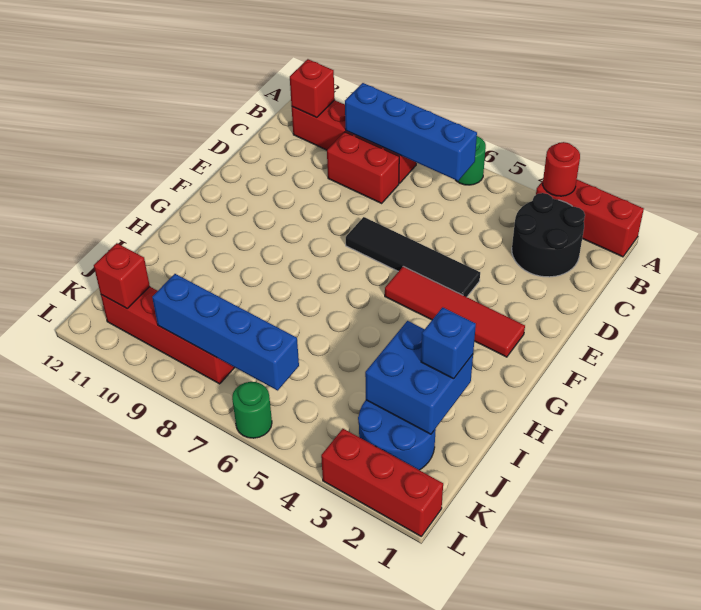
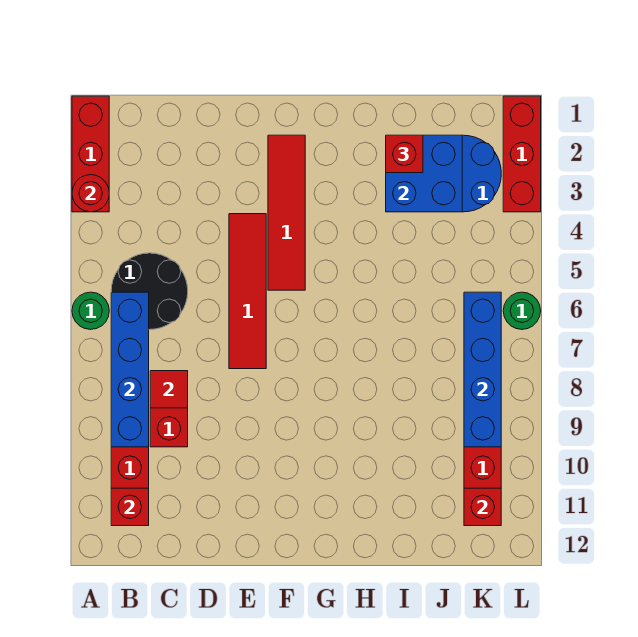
black 2x2 round brick [512,193,585,277] -> black 2x2 round brick moved to [111,253,188,330]
none -> red 1x1 tile [150,371,188,408]
black 1x4 tile [346,217,480,297] -> red 1x4 tile [229,214,266,369]
blue 1x1 brick [421,307,476,379] -> red 1x1 brick [386,135,423,173]

